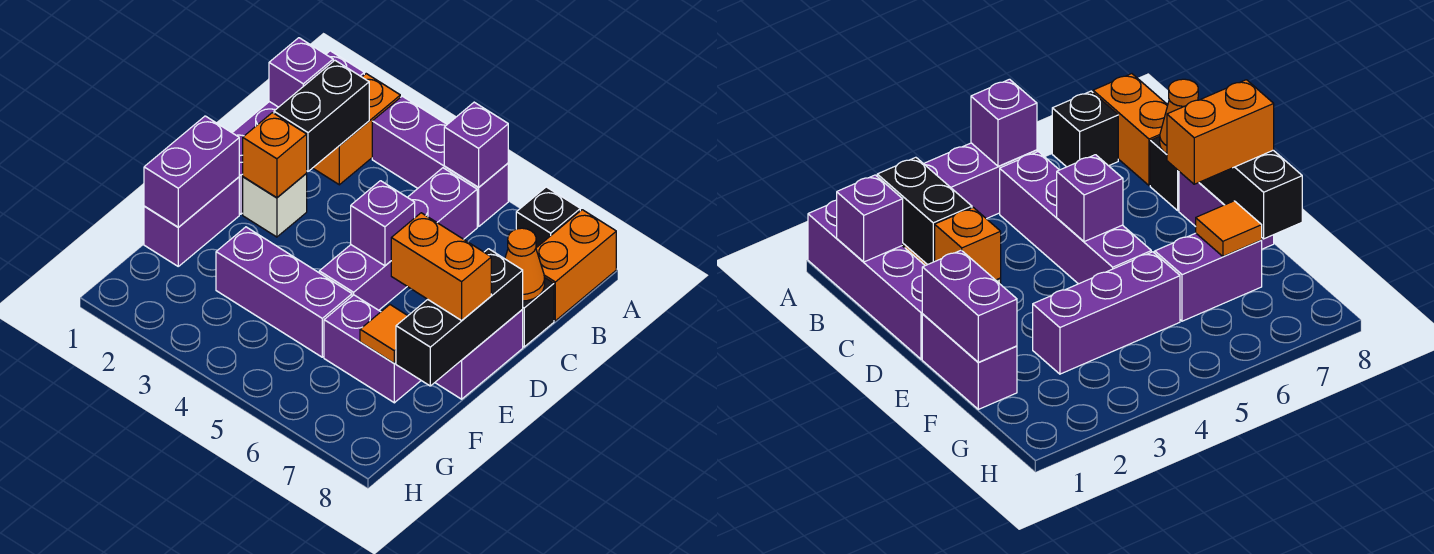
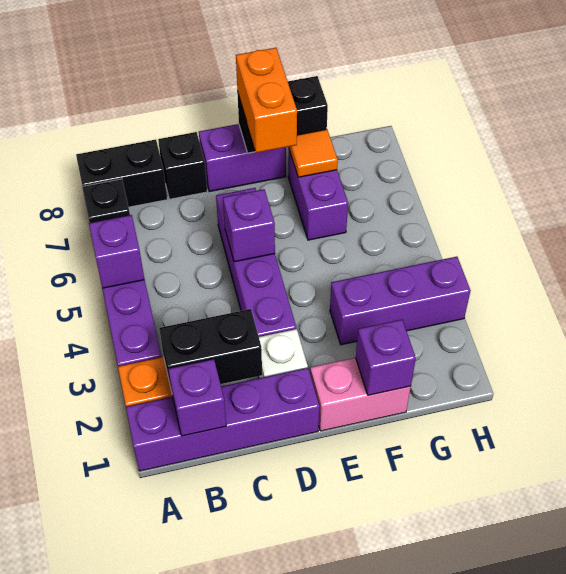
orange 1x2 brick [536,210,616,321] -> black 1x2 brick [76,140,167,207]
purple 1x4 brick [319,168,477,310] -> purple 1x4 brick turned to [216,188,296,337]
orange 1x1 cone [505,228,545,301] -> none
orange 1x1 brick [243,113,307,198] -> none
black 1x3 brick [396,249,523,386] -> black 1x2 brick [237,76,328,153]
purple 1x2 brick [144,177,239,266] -> pink 1x2 brick [310,358,411,431]
purple 1x2 brick [144,116,239,227] -> purple 1x1 brick [356,320,416,395]
purple 1x3 brick [216,227,352,357] -> purple 1x3 brick turned to [330,257,471,345]

